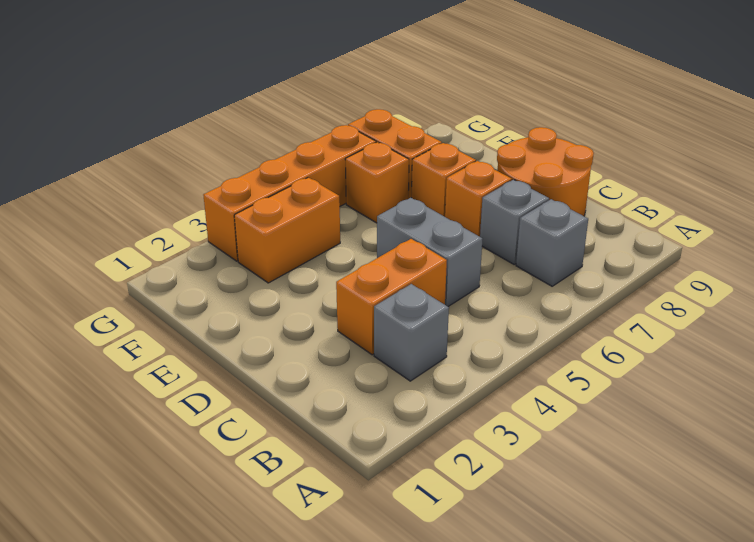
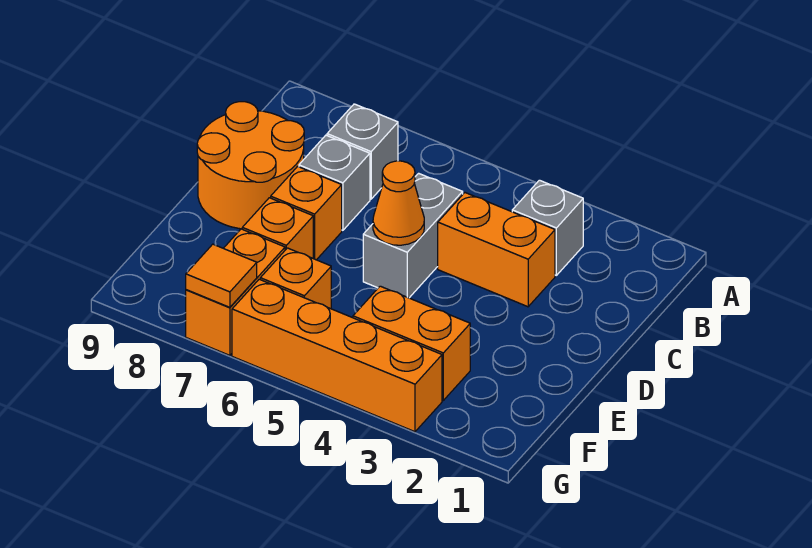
none -> orange 1x1 cone [373,161,424,245]
none -> orange 1x1 tile [186,244,257,307]

